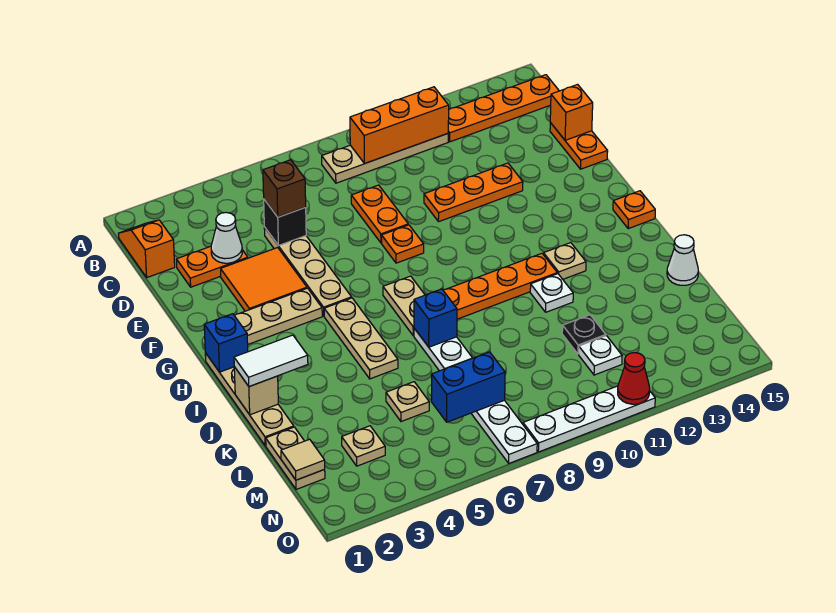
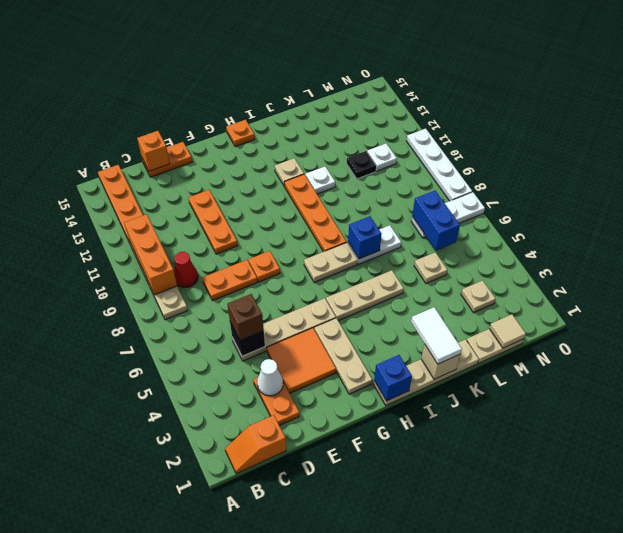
white 1x1 cone [667,235,698,285] -> none
red 1x1 cone [618,353,650,404] -> red 1x1 cone moved to [174,252,198,287]

